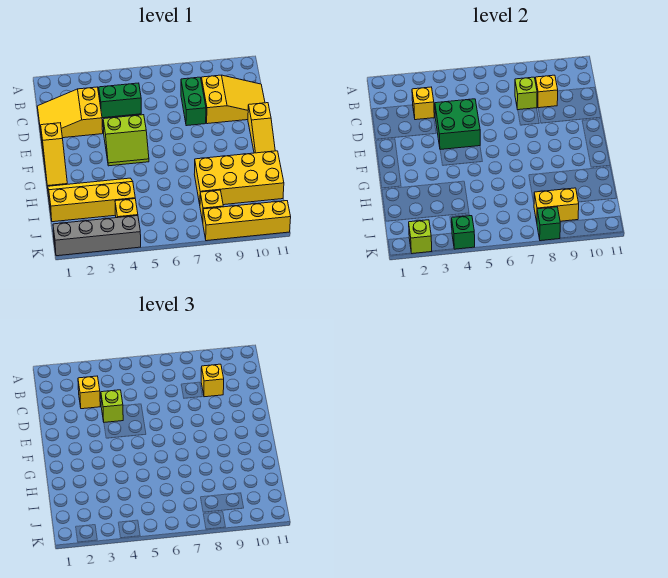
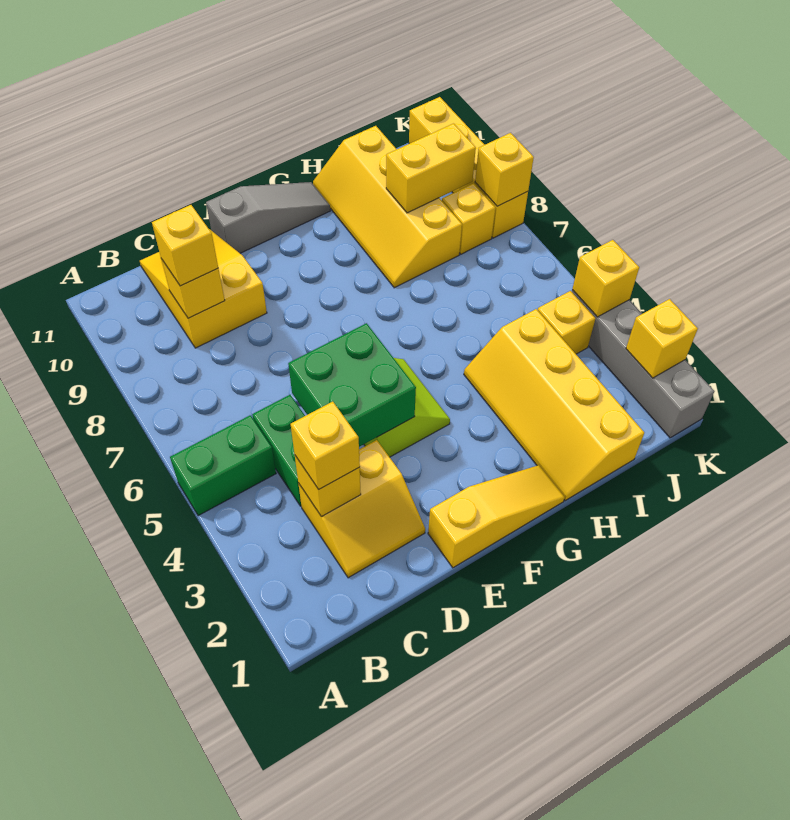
yellow 2x3 slope [37,87,103,138] -> yellow 2x2 slope [298,440,425,578]
green 1x2 brick [181,77,206,126] -> green 1x2 brick moved to [170,416,276,516]
lime 1x1 brick [515,77,537,110] -> none
lime 1x1 brick [101,390,123,422] -> none
yellow 1x3 slope [248,103,275,153] -> grey 1x3 slope [206,182,330,253]
yellow 2x4 brick [194,151,284,205] -> yellow 2x4 slope [313,126,462,288]
yellow 1x2 brick [534,188,579,222] -> yellow 1x2 brick turned to [386,124,476,213]
lime 1x1 brick [409,220,432,254] -> yellow 1x1 brick [626,299,698,378]
green 1x1 brick [452,216,475,249] -> yellow 1x1 brick [572,240,639,317]
green 1x1 brick [537,207,560,241] -> yellow 1x1 brick [475,133,534,206]

